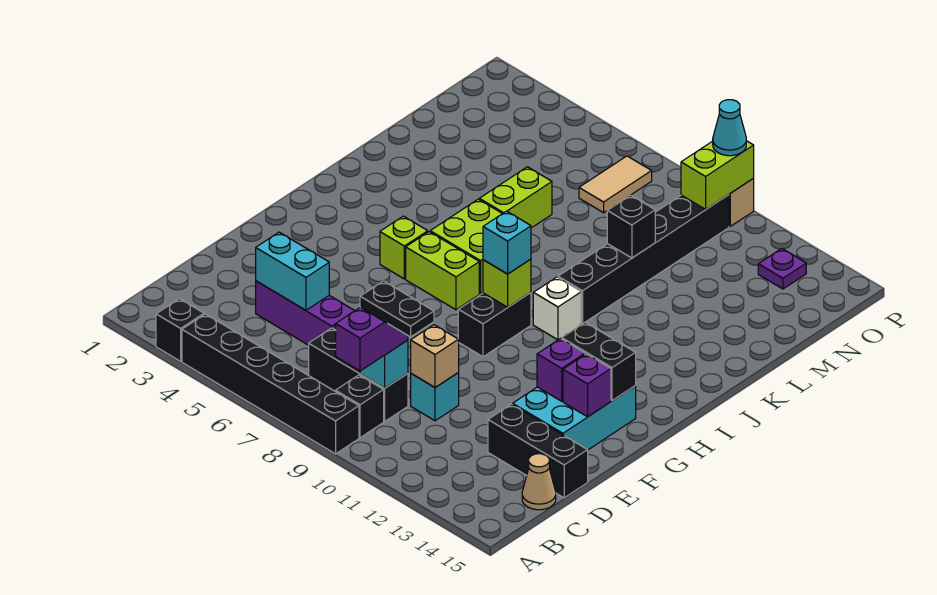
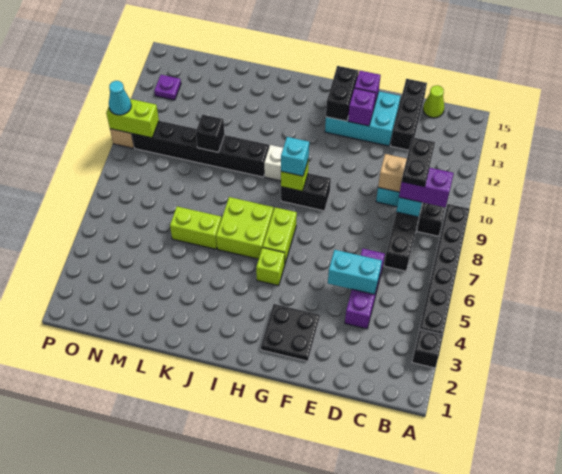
tan 1x1 cone [522,454,556,510] -> lime 1x1 cone [423,85,444,118]
cyan 1x2 brick [256,232,329,310] -> cyan 1x2 brick turned to [328,250,382,294]
none -> black 2x2 plate [261,304,320,361]
tan 1x2 tile [579,156,652,213] -> none

